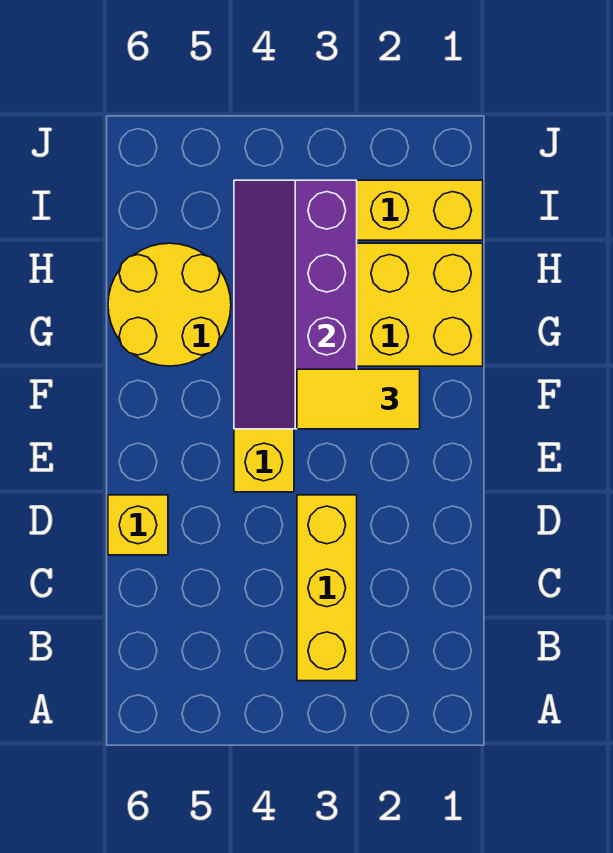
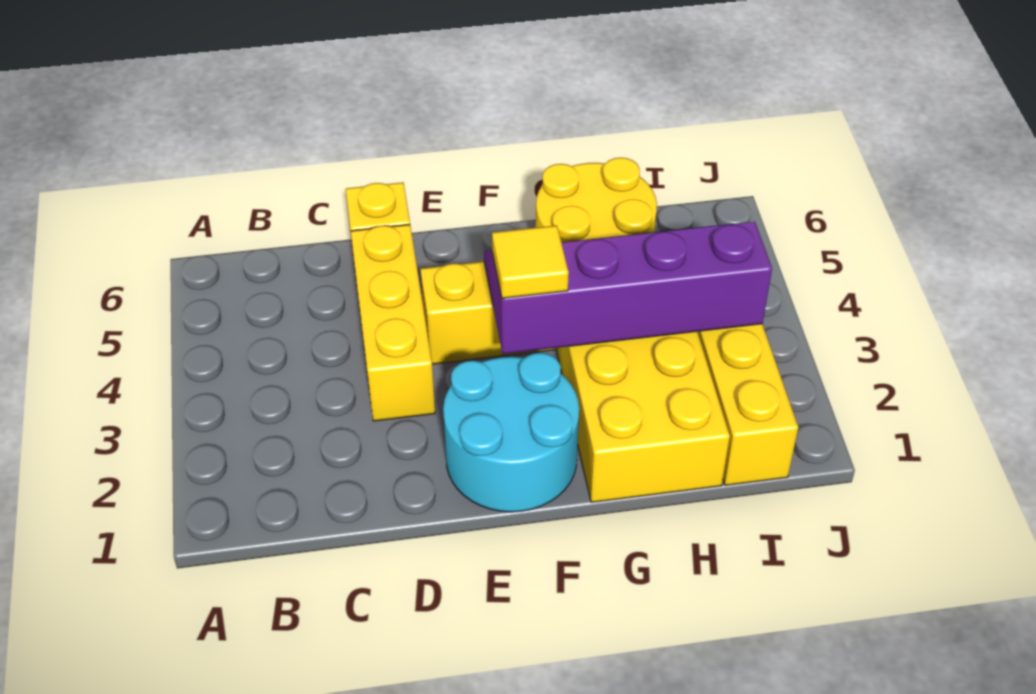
yellow 1x3 brick [297,495,357,681] -> yellow 1x3 brick turned to [351,225,435,421]
none -> cyan 2x2 round brick [443,353,579,512]
yellow 1x2 tile [297,369,420,429] -> yellow 1x1 tile [492,225,569,298]

